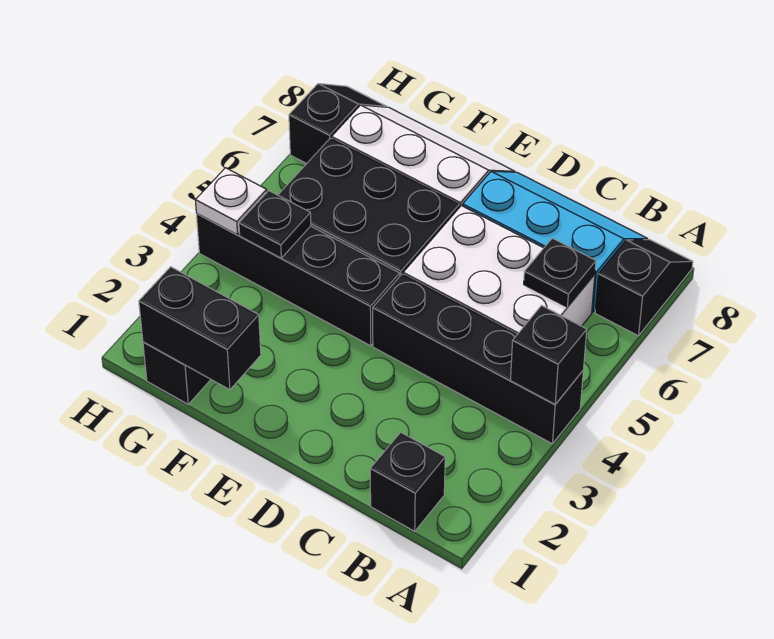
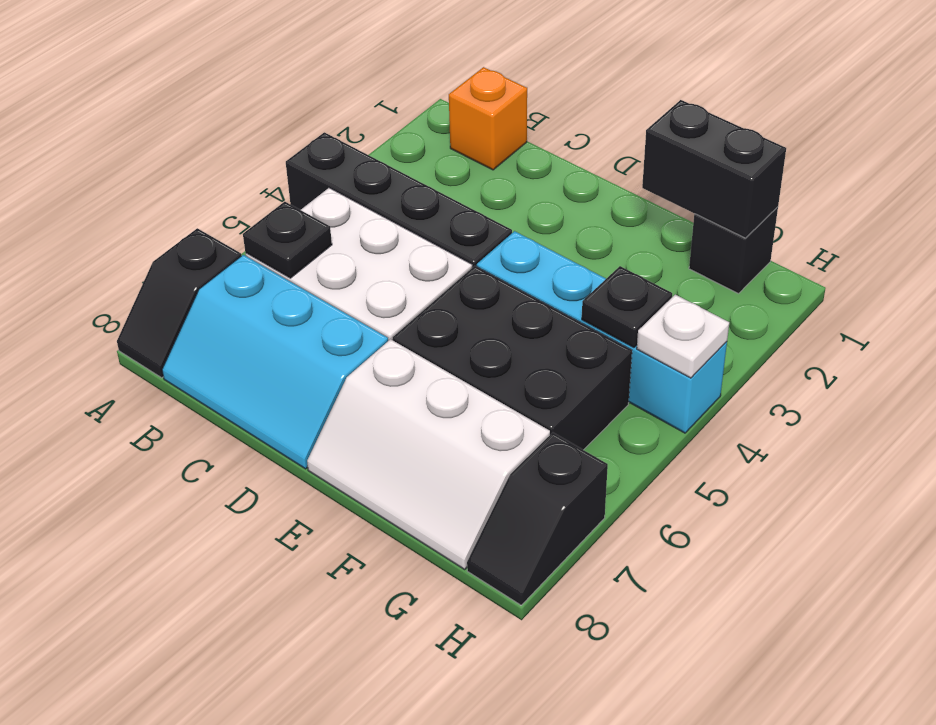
black 1x1 brick [511,306,587,404] -> none
black 1x1 brick [370,432,445,531] -> orange 1x1 brick [449,67,527,170]
black 1x4 brick [197,214,400,346] -> cyan 1x4 brick [477,231,727,433]

